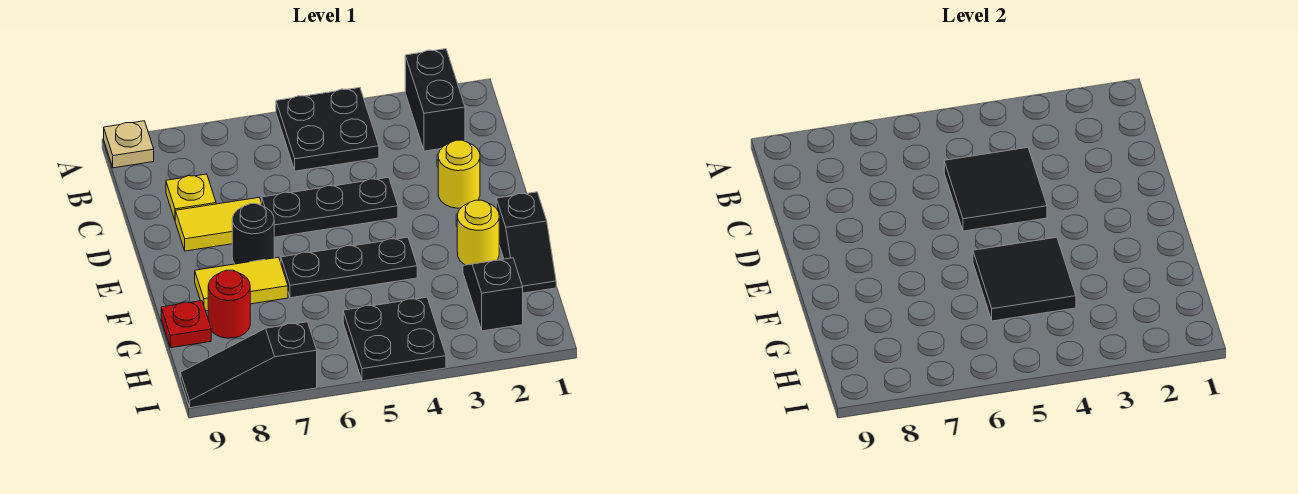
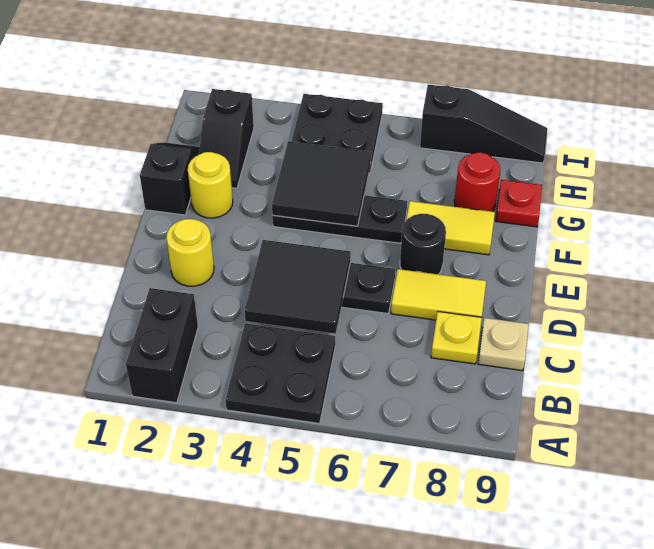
tan 1x1 plate [104,121,154,168] -> tan 1x1 plate moved to [478,318,529,371]

